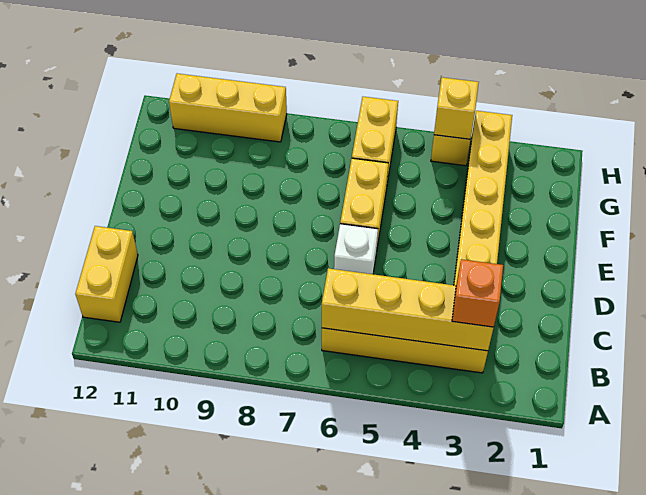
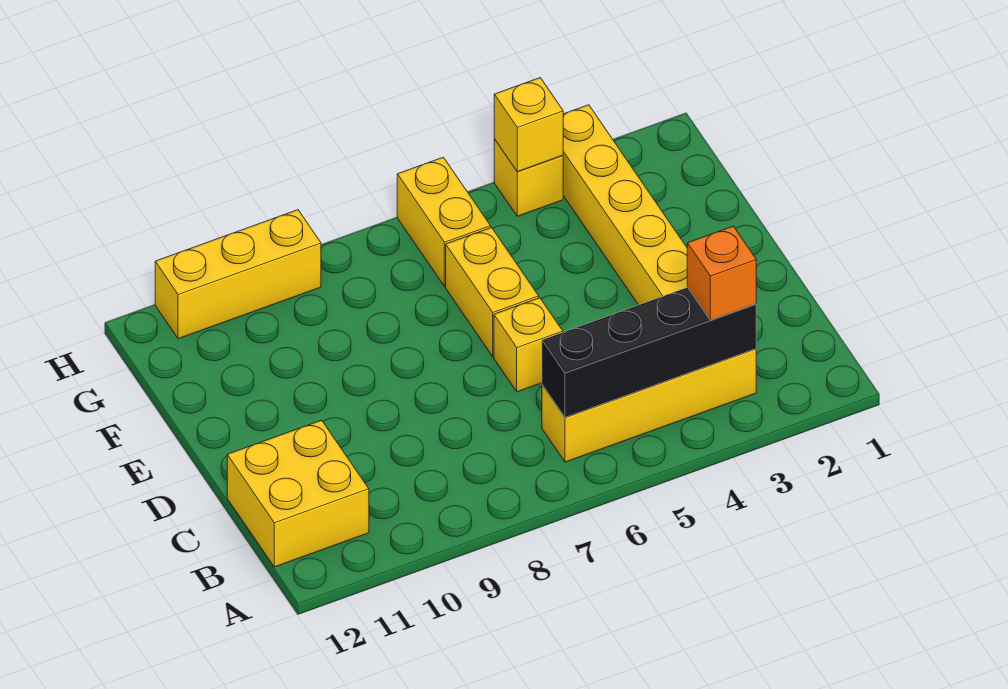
yellow 1x4 brick [322,268,494,351] -> black 1x4 brick [542,287,756,417]
yellow 1x2 brick [75,226,138,322] -> yellow 2x2 brick [227,420,369,567]
white 1x1 brick [334,224,378,274] -> yellow 1x1 brick [494,298,563,392]

